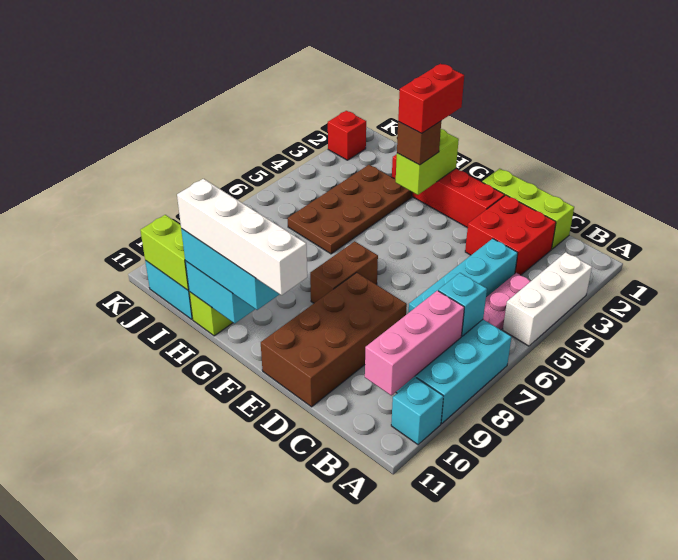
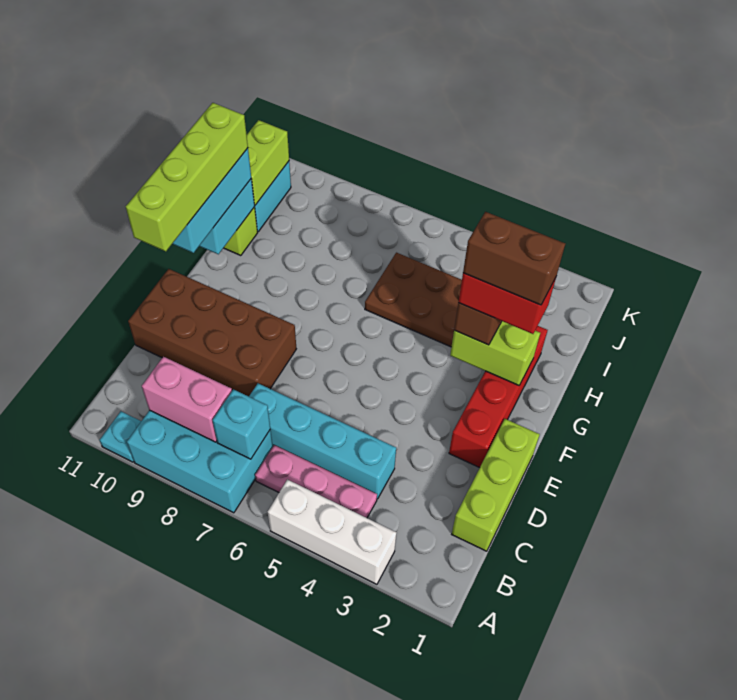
cyan 1x1 brick [391,378,443,445] -> cyan 1x1 plate [100,411,141,462]
pink 1x3 brick [365,291,464,395] -> pink 1x2 brick [142,357,232,442]
red 2x2 brick [465,195,556,275] -> none
white 1x4 brick [177,179,307,295] -> lime 1x4 brick [126,103,248,251]
brown 1x2 brick [310,241,378,303] -> brown 1x2 brick moved to [463,212,565,305]
red 1x1 brick [328,111,366,160] -> none

